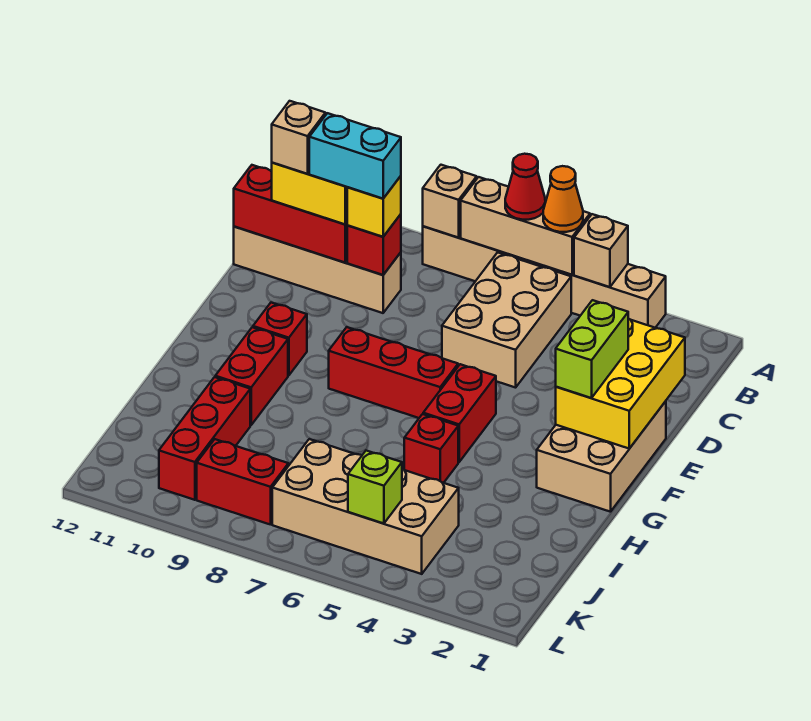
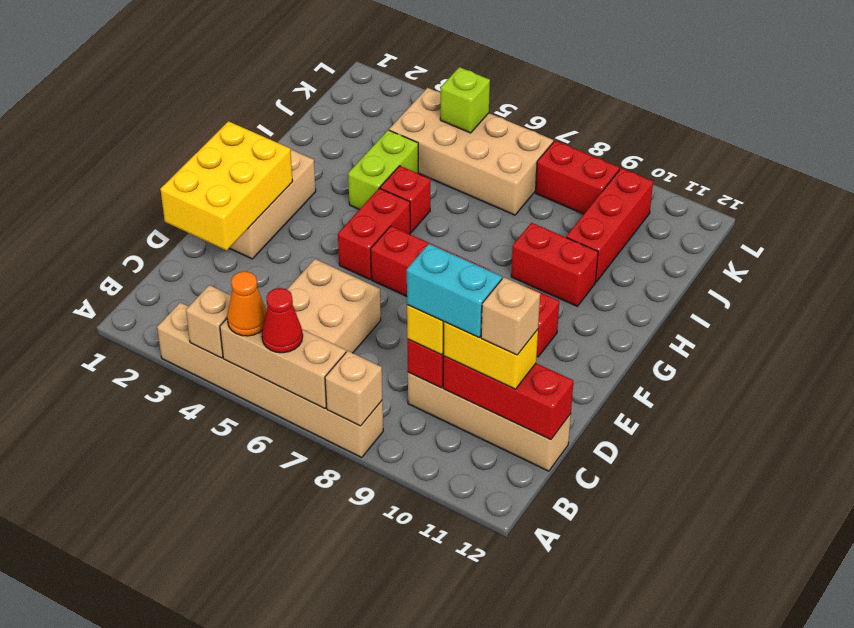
lime 1x2 brick [556,300,628,398] -> lime 1x2 brick moved to [348,130,418,210]
red 1x2 brick [215,327,288,425] -> red 1x2 brick turned to [511,223,598,306]

